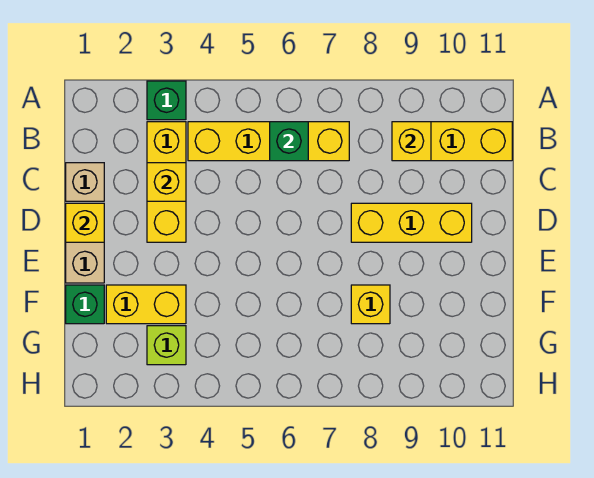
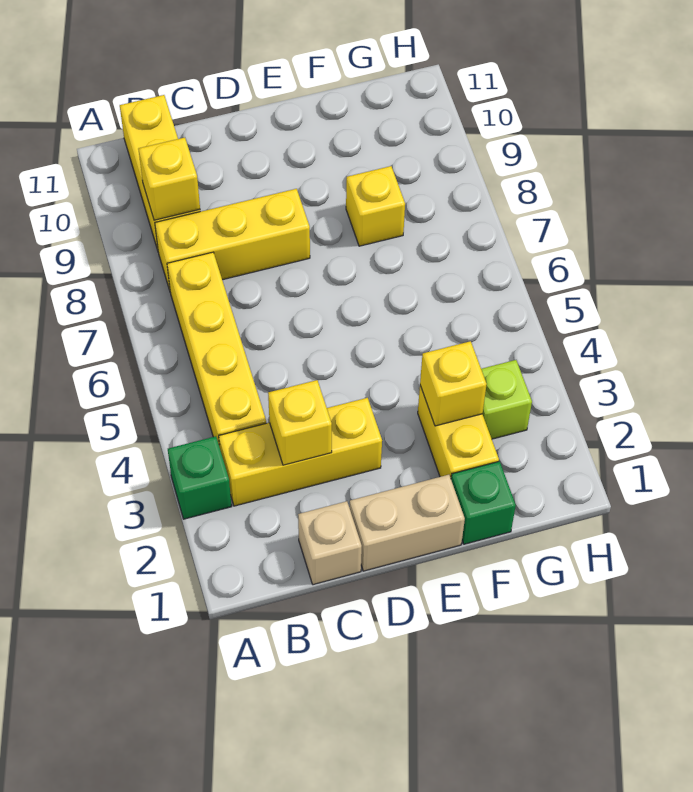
green 1x1 brick [270,122,308,161] -> none
yellow 1x1 brick [66,203,104,242] -> yellow 1x1 brick moved to [420,341,487,426]
yellow 1x3 brick [351,203,472,242] -> yellow 1x3 brick turned to [155,189,310,290]

